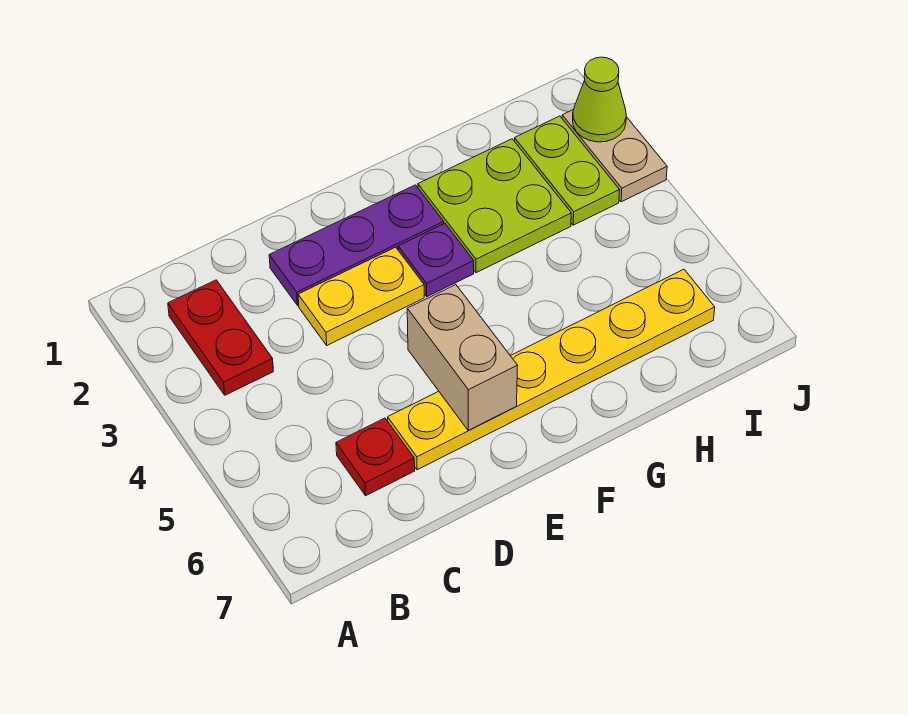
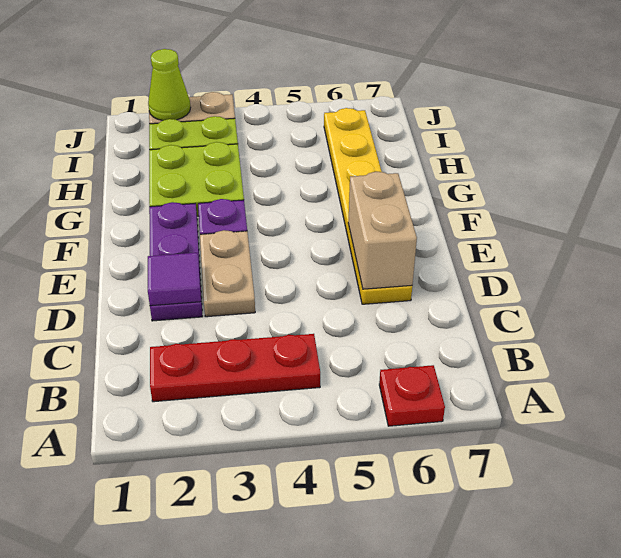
red 1x2 plate [168,280,273,395] -> red 1x3 plate [150,334,320,402]
red 1x1 plate [336,418,415,496] -> red 1x1 plate moved to [379,365,445,426]
none -> purple 1x1 tile [148,253,201,306]
yellow 1x2 plate [298,247,424,345] -> tan 1x2 plate [200,230,255,317]
tan 1x2 brick [407,285,518,431] -> tan 1x2 brick turned to [348,172,417,289]

